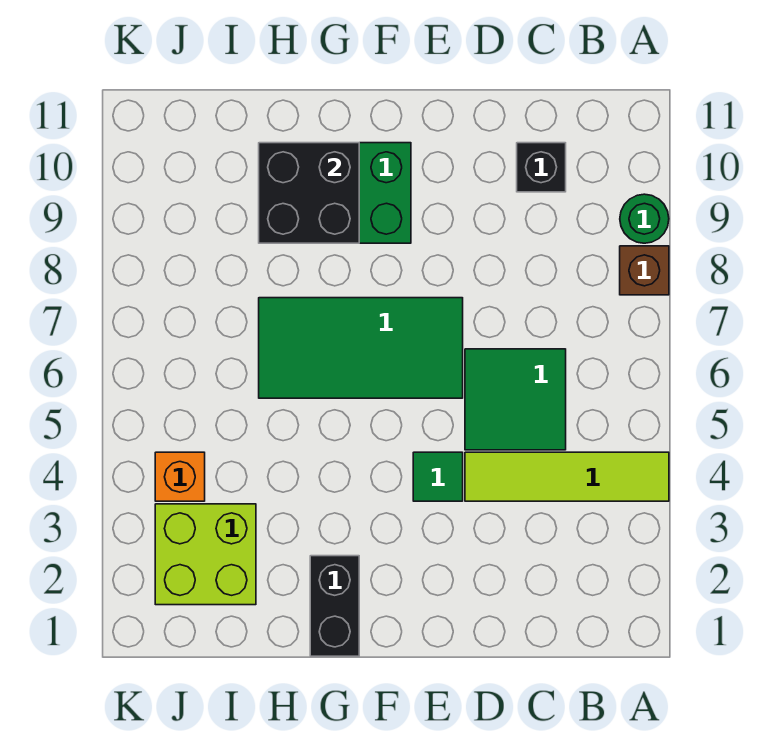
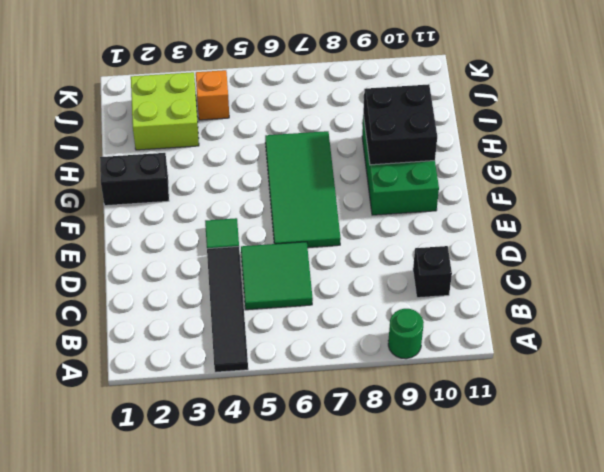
lime 1x4 tile [465,452,669,501] -> black 1x4 tile [207,246,248,372]
brown 1x1 brick [620,246,669,295] -> none

